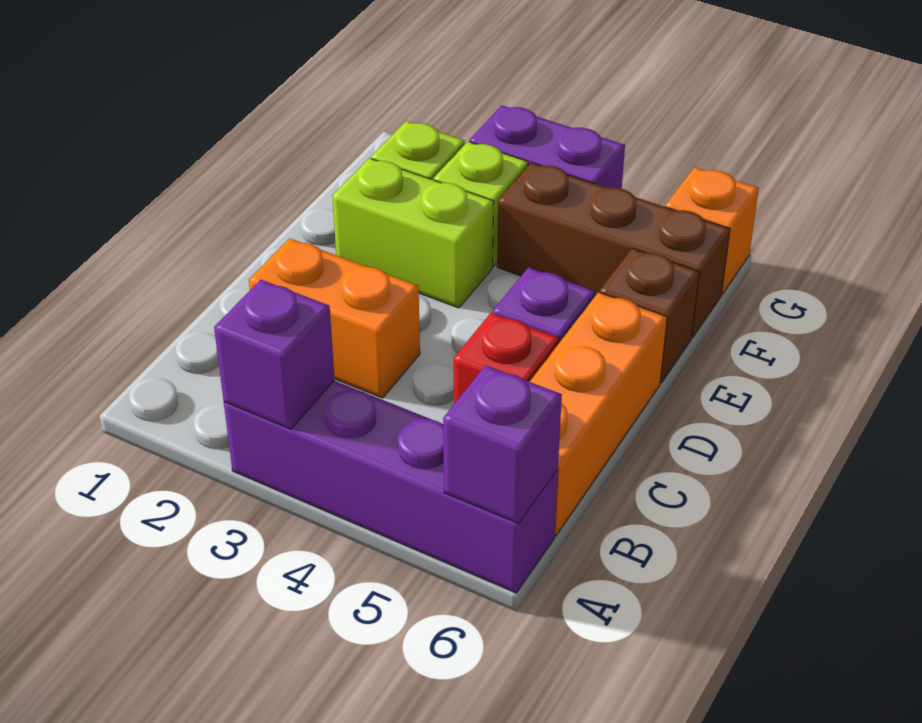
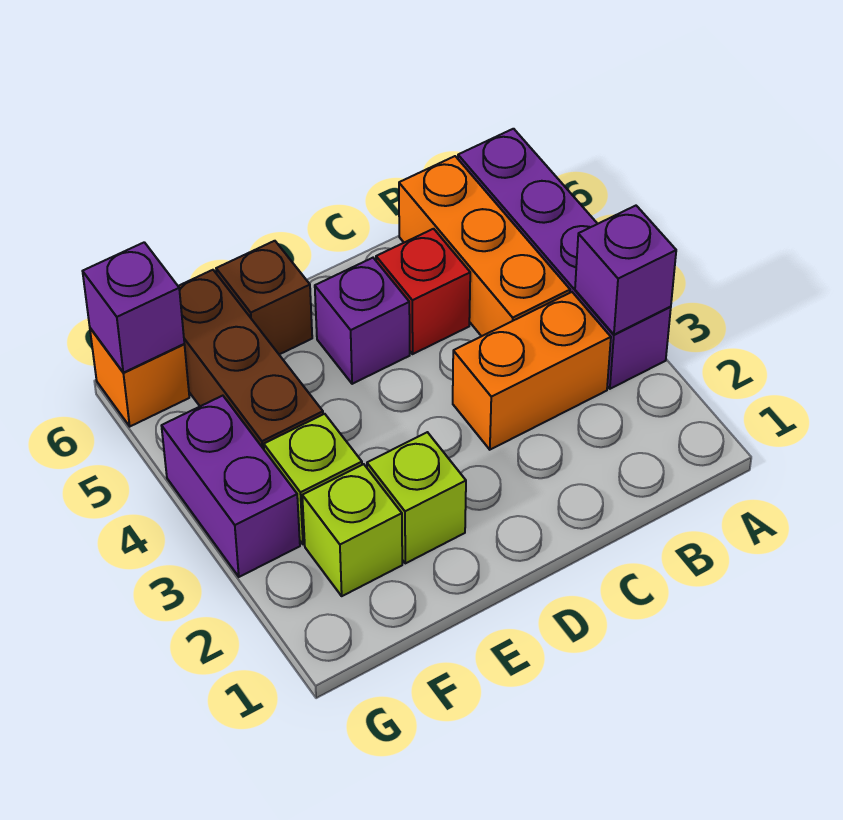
purple 1x1 brick [443,365,562,523] -> purple 1x1 brick moved to [83,242,184,373]
orange 1x3 brick [530,292,667,536] -> orange 1x3 brick turned to [399,156,570,336]
orange 1x2 brick [249,238,420,398] -> orange 1x2 brick turned to [453,292,611,450]
lime 1x2 brick [332,158,494,308] -> lime 1x1 brick [367,432,466,563]

